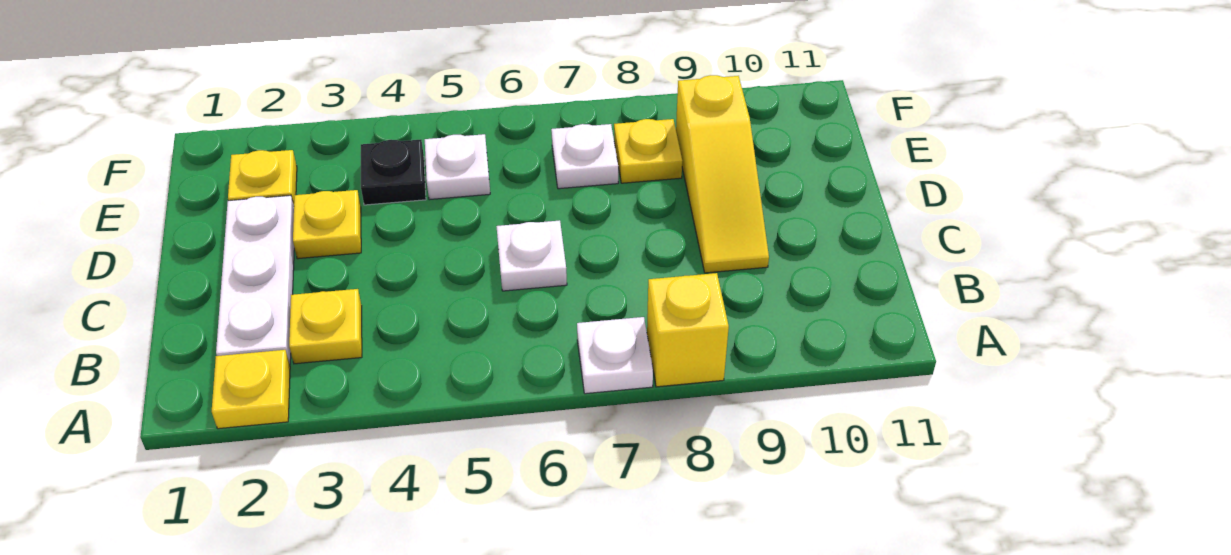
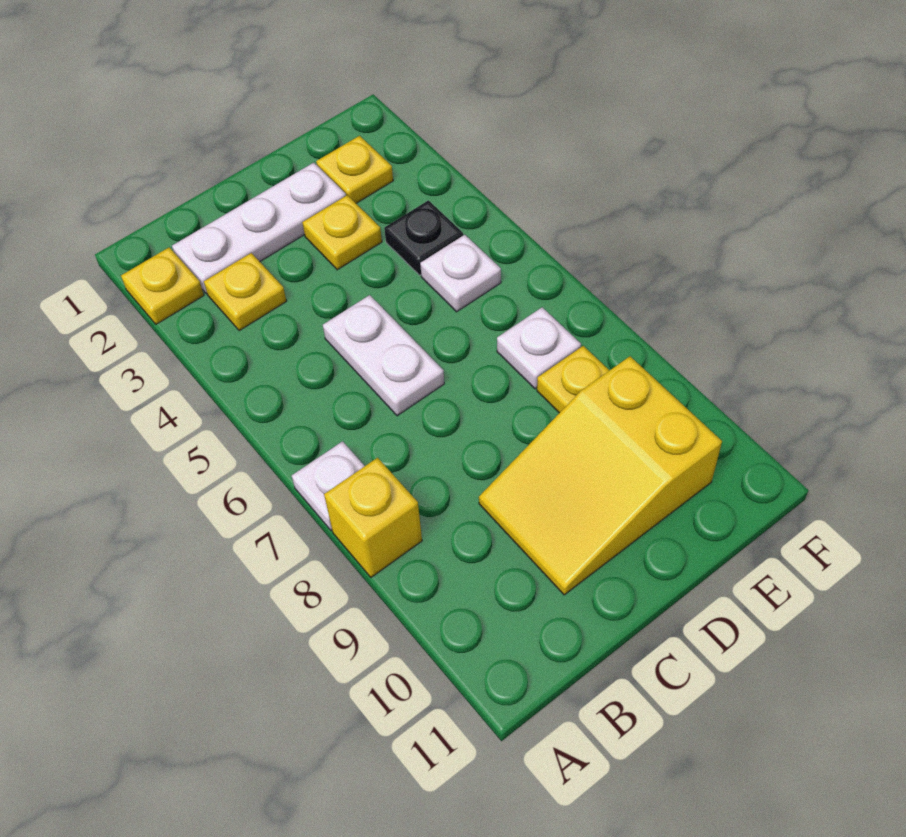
white 1x1 plate [496,220,567,291] -> white 1x2 plate [323,295,444,416]
yellow 1x3 slope [676,75,769,273] -> yellow 2x3 slope [479,356,722,595]

